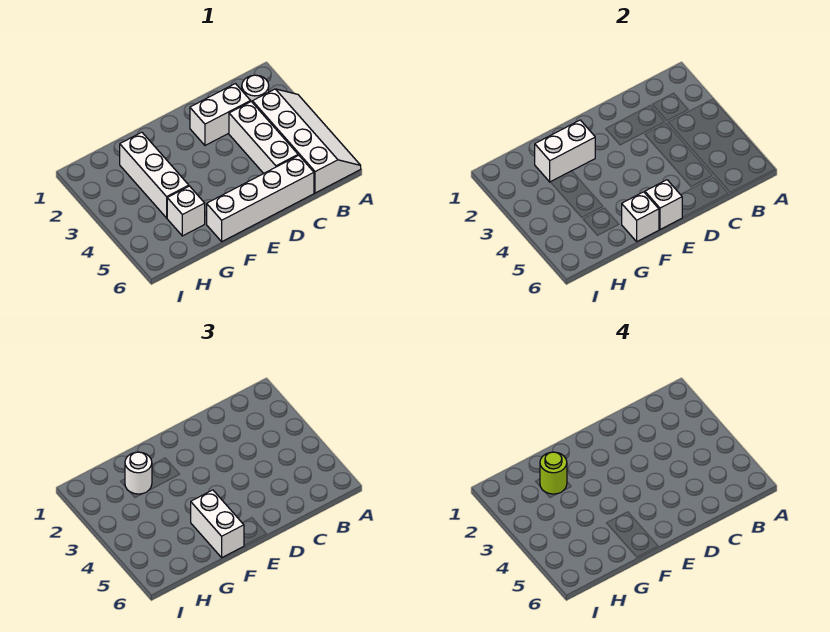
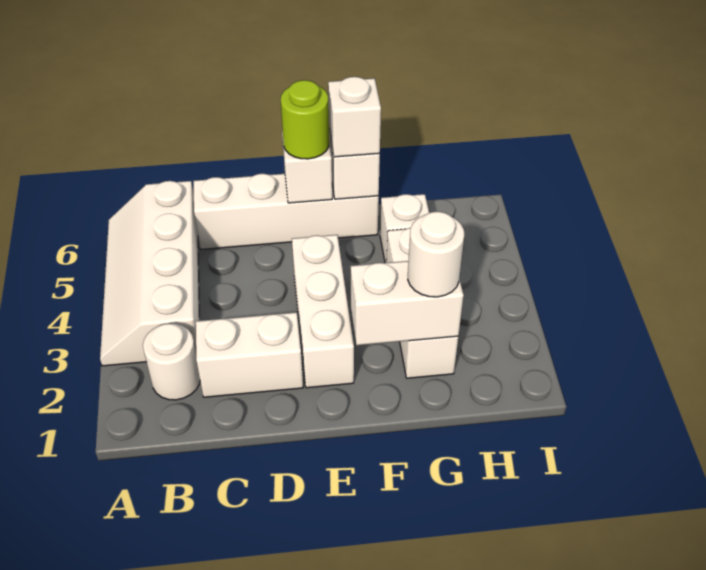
white 1x3 brick [229,102,298,173] -> white 1x3 brick moved to [292,235,354,388]
white 1x2 brick [191,490,244,557] -> white 1x1 brick [328,77,381,157]
lime 1x1 round brick [540,452,567,494] -> lime 1x1 round brick moved to [281,80,329,159]

